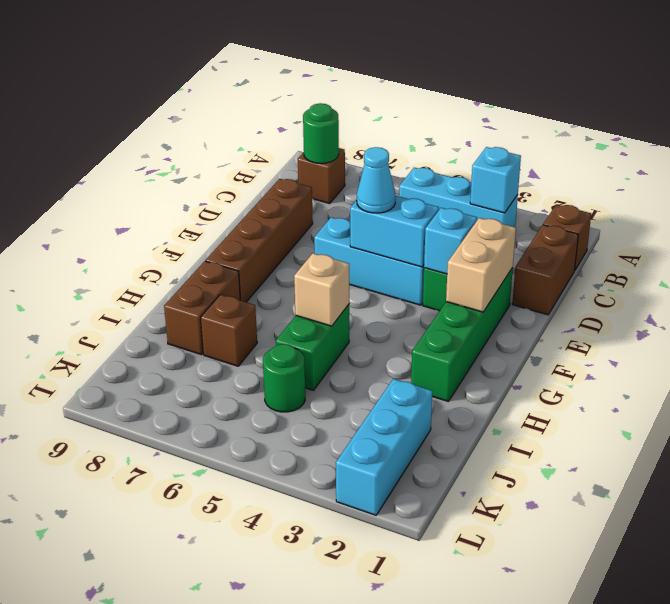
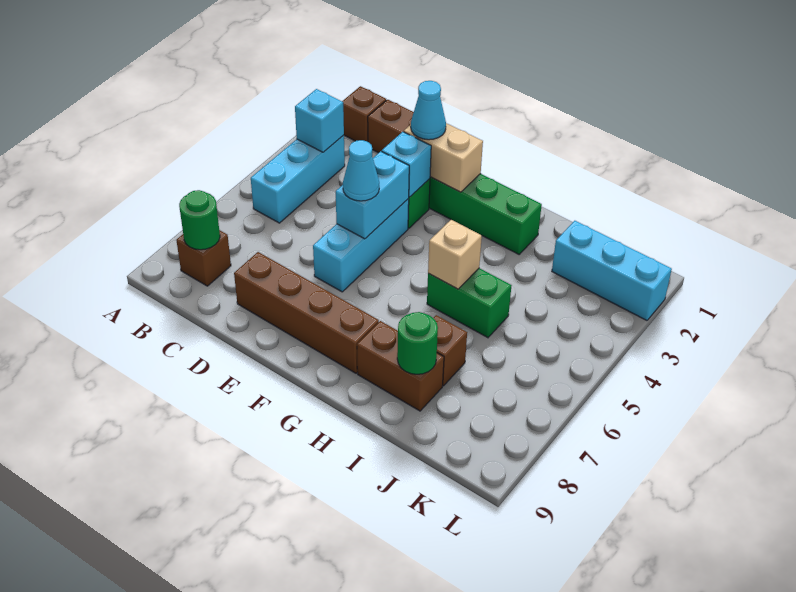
none -> cyan 1x1 cone [411,81,446,140]
green 1x1 round brick [263,344,305,412] -> green 1x1 round brick moved to [397,312,438,374]

